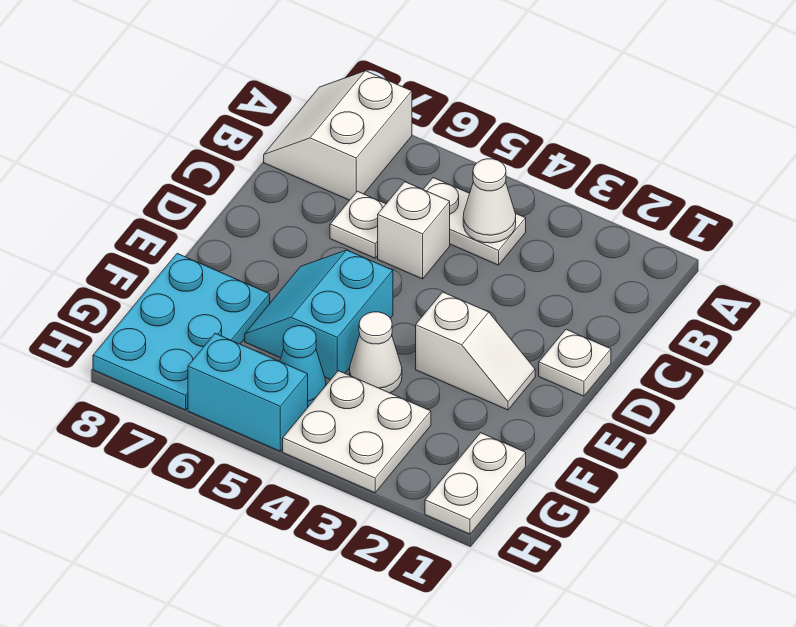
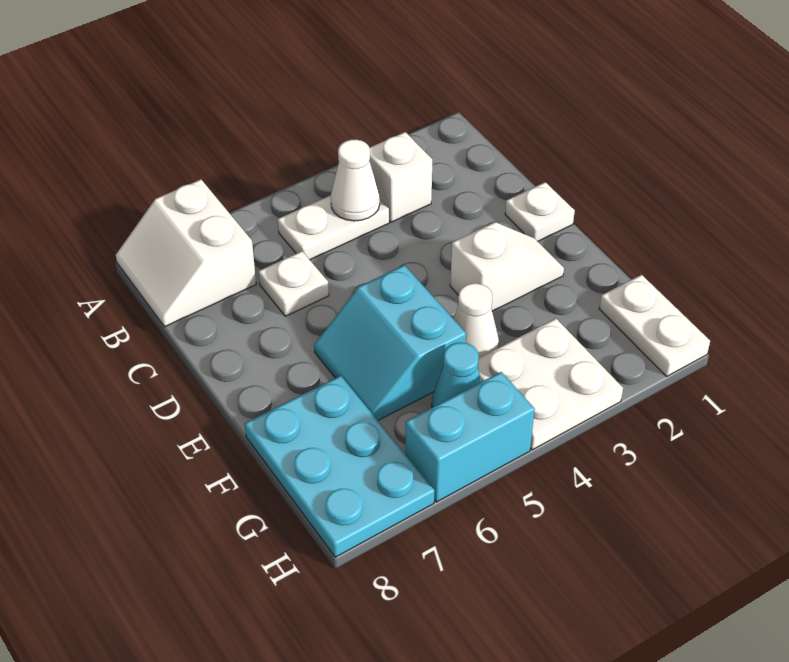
white 1x1 brick [378,182,450,279] -> white 1x1 brick moved to [370,132,432,222]

